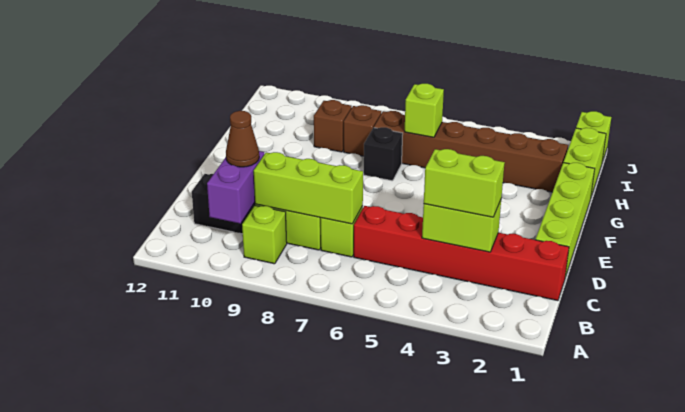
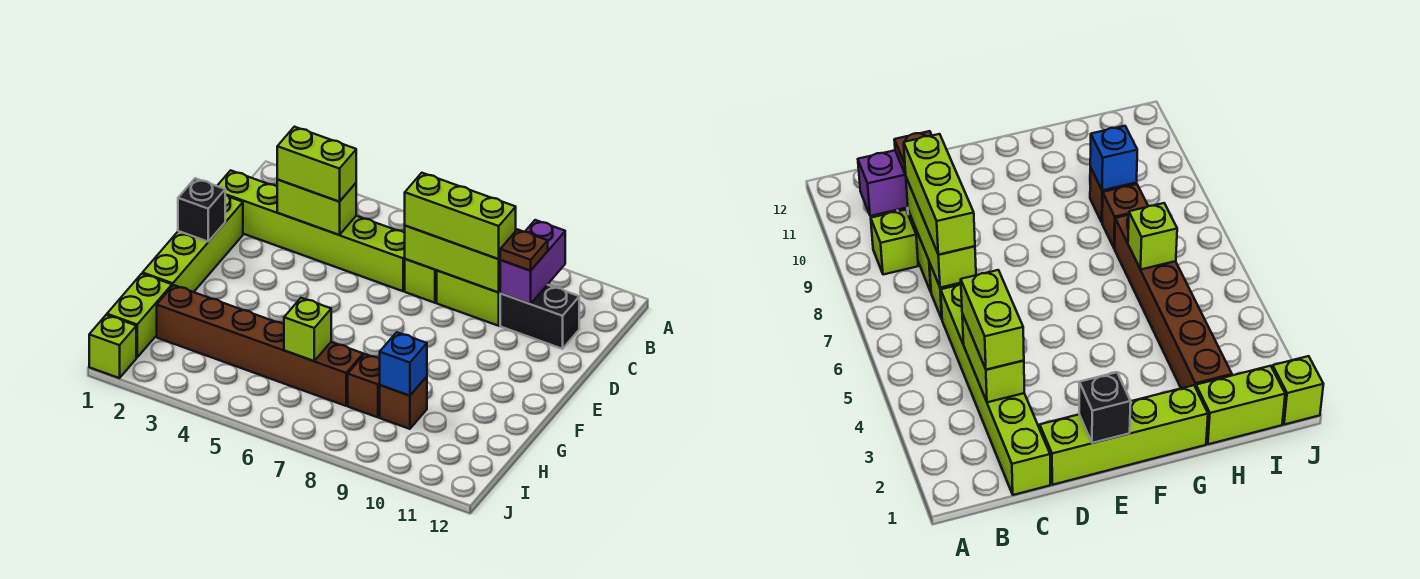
red 1x6 brick [354,206,569,301] -> lime 1x6 brick [217,170,405,291]
none -> lime 1x3 brick [405,173,516,259]
brown 1x1 cone [226,111,259,167] -> brown 1x1 plate [500,229,548,271]
black 1x1 brick [364,127,403,181] -> black 1x1 brick moved to [178,178,226,242]
none -> blue 1x1 brick [380,332,427,396]

